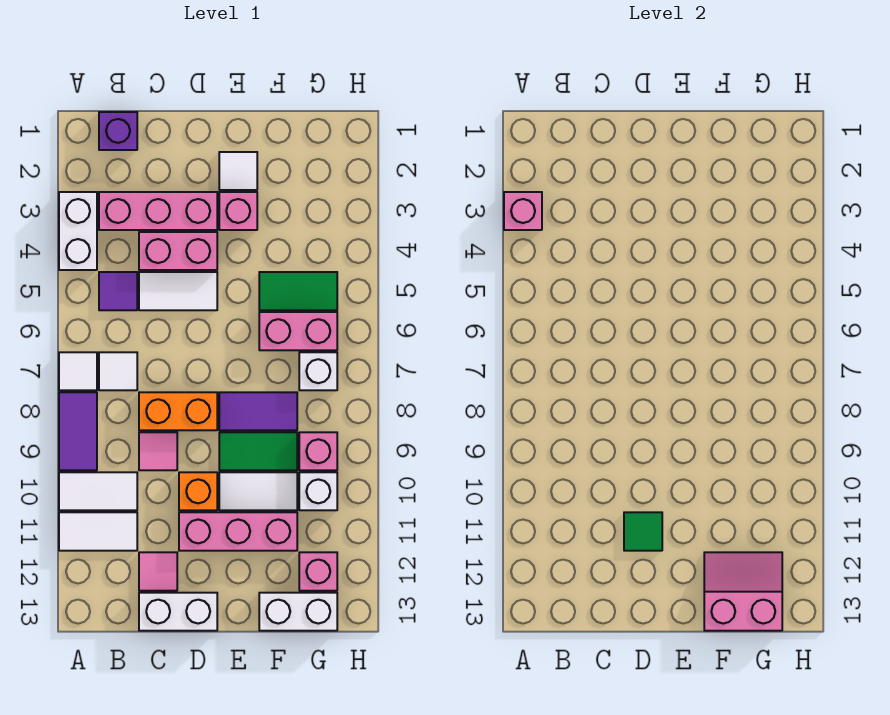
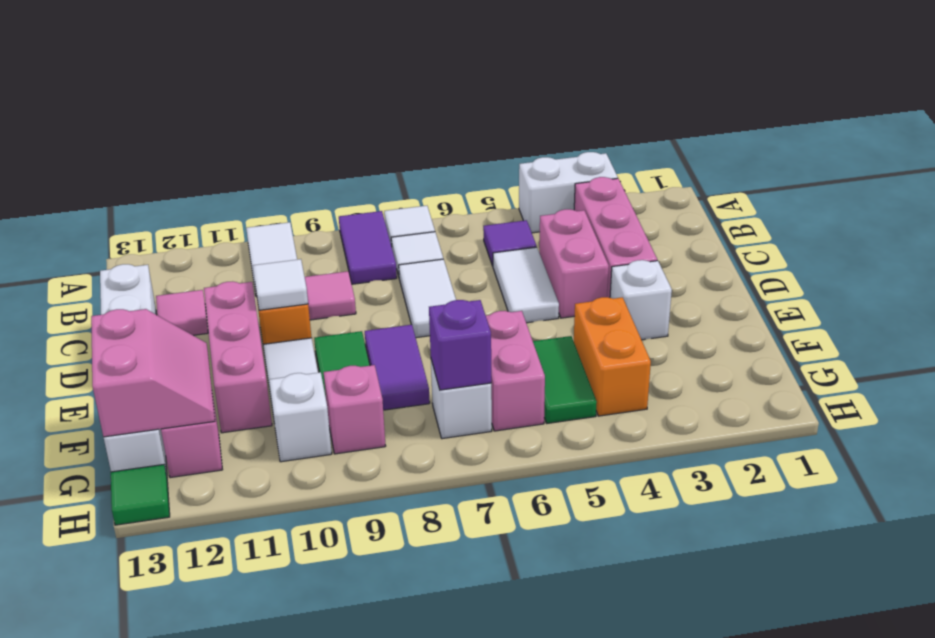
pink 1x1 brick [504,192,542,230] -> none
purple 1x2 tile [59,392,97,470] -> purple 1x2 tile turned to [339,211,397,284]
white 1x2 tile [59,512,137,551] -> white 1x2 tile moved to [399,259,456,338]
purple 1x1 brick [99,112,137,150] -> purple 1x1 brick moved to [429,300,491,390]
orange 1x2 brick [139,392,217,430] -> orange 1x2 brick moved to [574,297,651,416]
green 1x1 tile [624,512,662,551] -> green 1x1 tile moved to [111,465,170,525]
white 1x1 tile [219,152,257,190] -> white 1x1 tile moved to [253,259,308,310]
pink 1x1 brick [219,192,257,230] -> white 1x1 brick [610,260,672,340]

